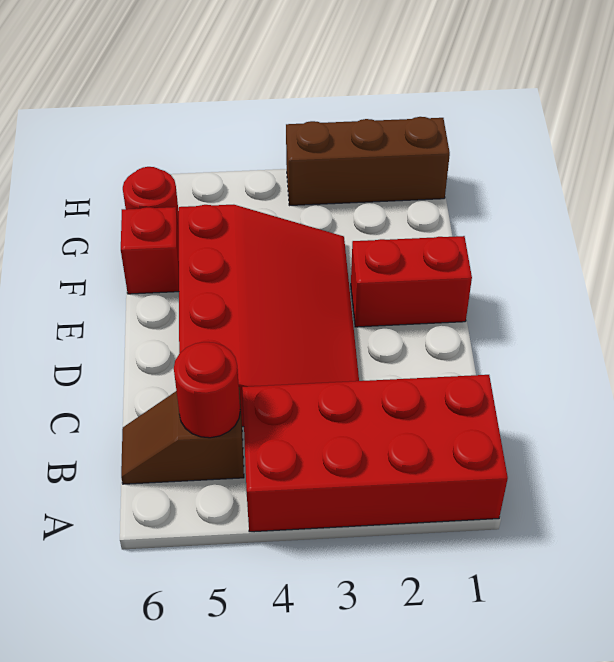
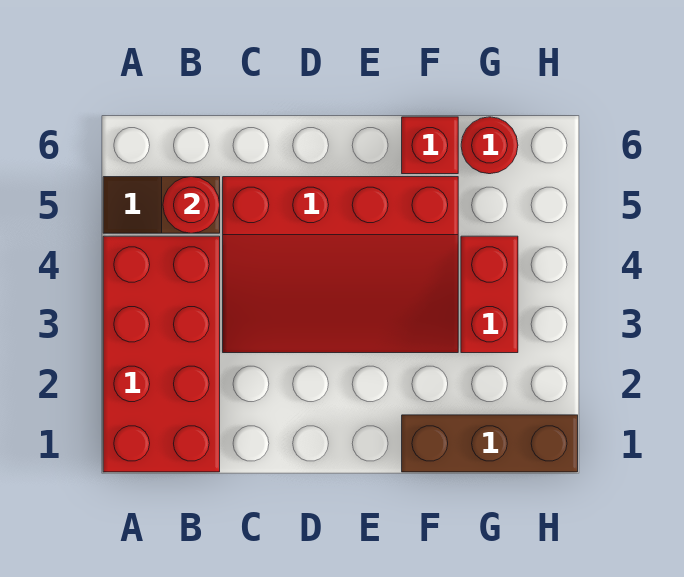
brown 1x2 slope [121,389,244,484] -> brown 1x2 slope turned to [103,177,220,233]
red 1x2 brick [351,236,472,327] -> red 1x2 brick moved to [461,236,518,353]
brown 1x3 brick [286,117,450,206] -> brown 1x3 brick turned to [402,415,578,472]

